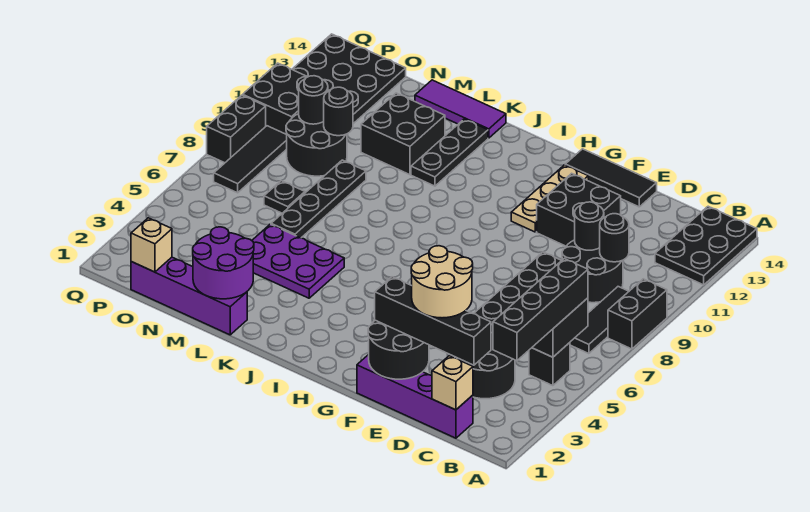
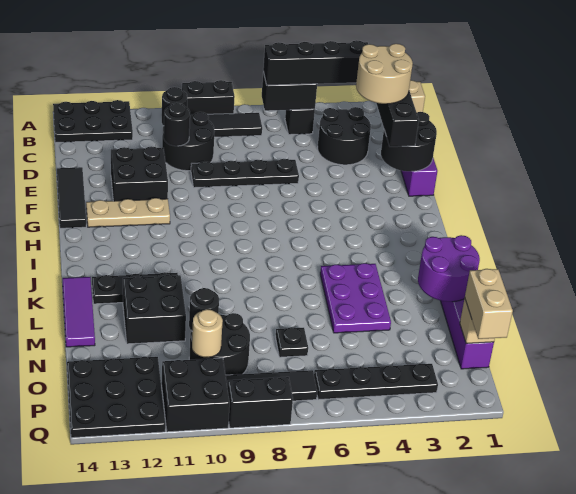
black 1x4 plate [271,160,366,238] -> black 1x4 plate moved to [314,364,438,400]
none -> tan 1x2 brick [465,269,513,339]
black 1x1 round brick [299,76,328,124] -> tan 1x1 round brick [192,309,223,357]

